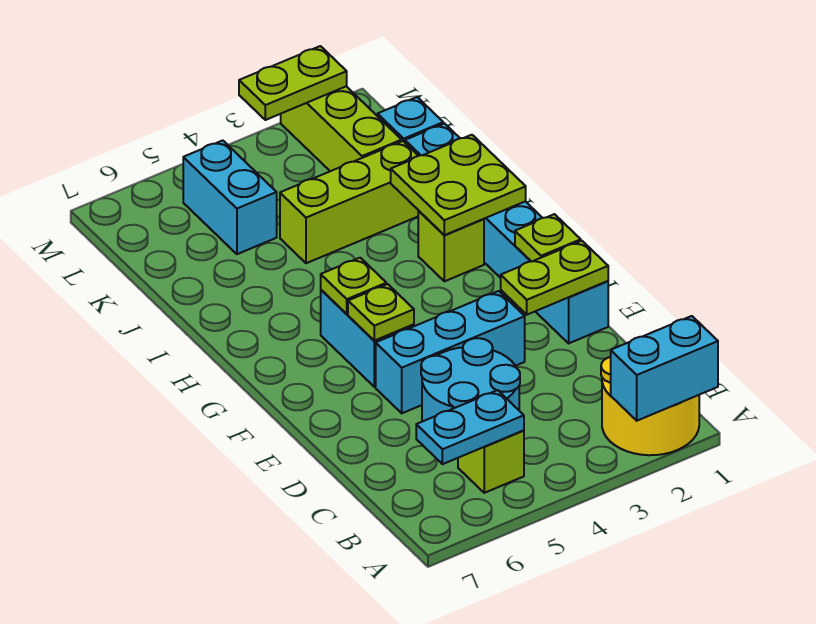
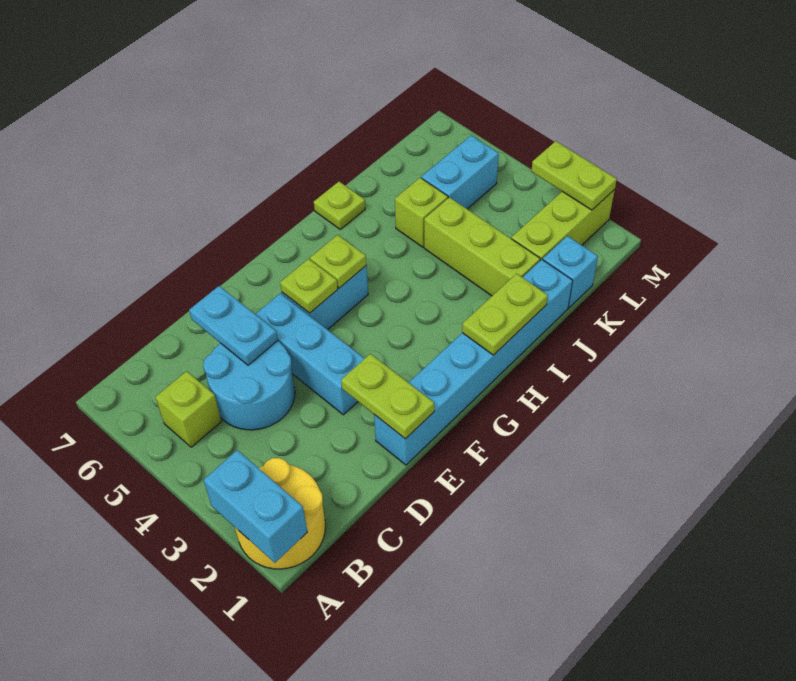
cyan 1x2 plate [416,390,524,464] -> cyan 1x2 plate moved to [189,286,278,365]
lime 1x1 plate [515,214,581,262] -> lime 1x1 plate moved to [314,182,365,229]
lime 2x2 plate [391,135,526,235] -> lime 1x2 plate [462,274,548,355]
lime 1x1 brick [418,211,484,281] -> lime 1x1 brick moved to [395,178,448,247]

